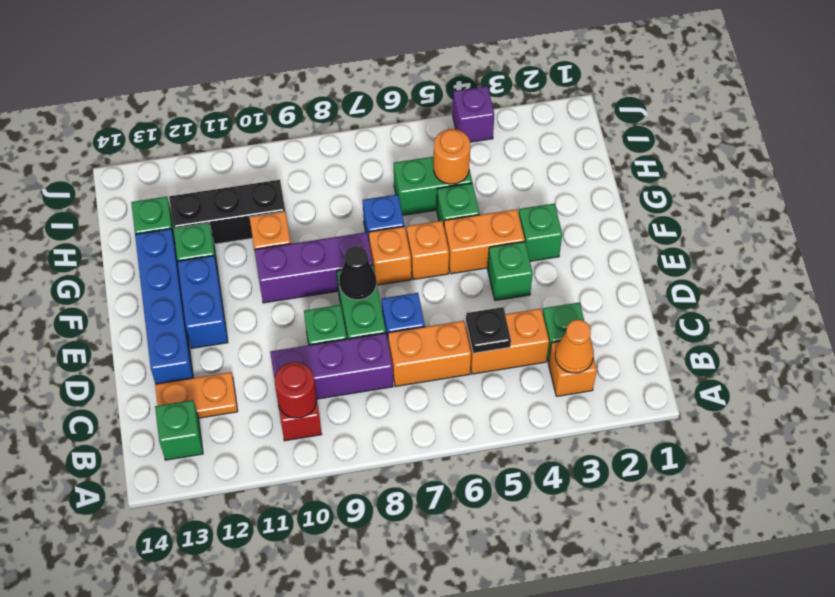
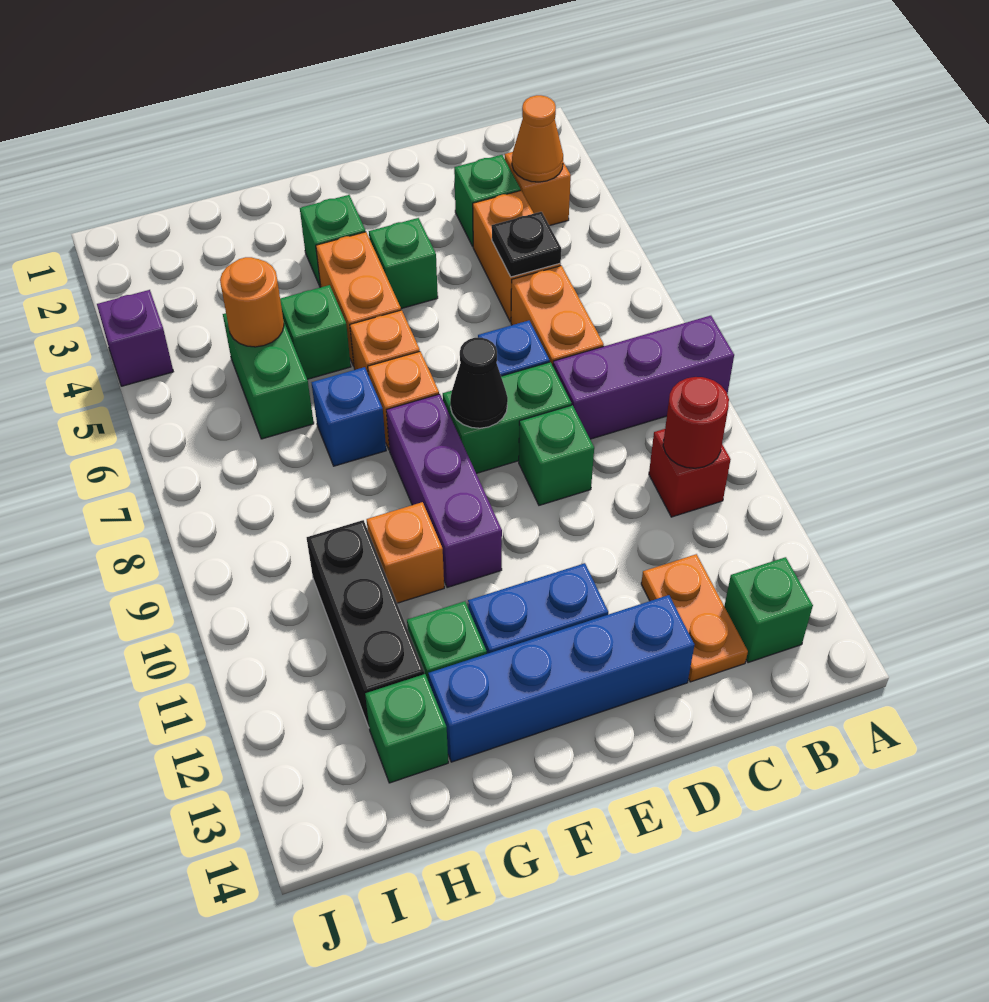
purple 1x3 brick [270,333,393,399] -> purple 1x3 brick turned to [553,316,734,439]

